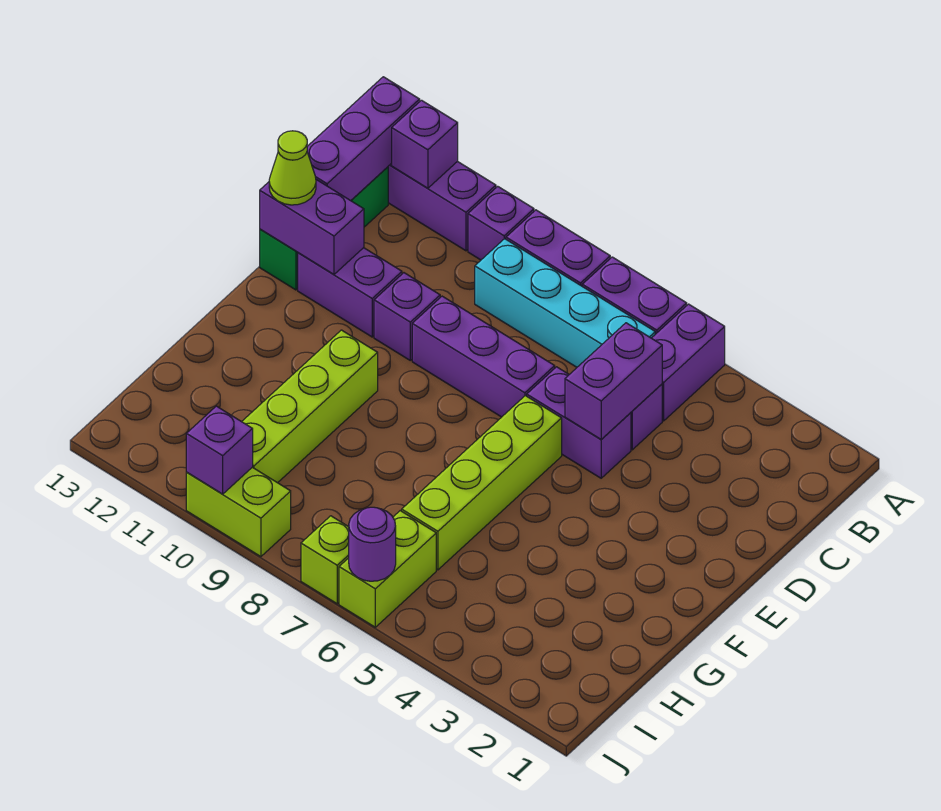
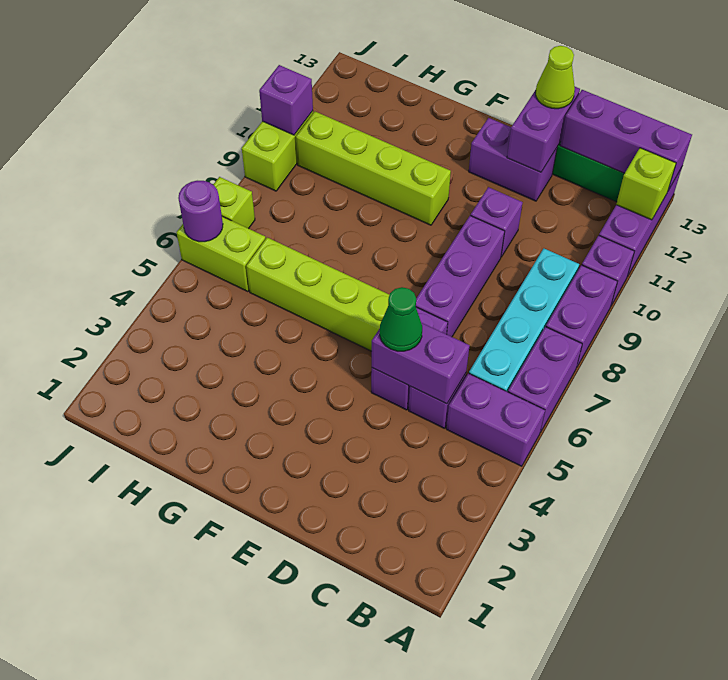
purple 1x1 brick [392,100,458,188] -> lime 1x1 brick [616,148,676,220]
none -> green 1x1 cone [380,287,422,351]
purple 1x2 brick [298,248,402,337] -> purple 1x2 brick turned to [469,118,557,201]

